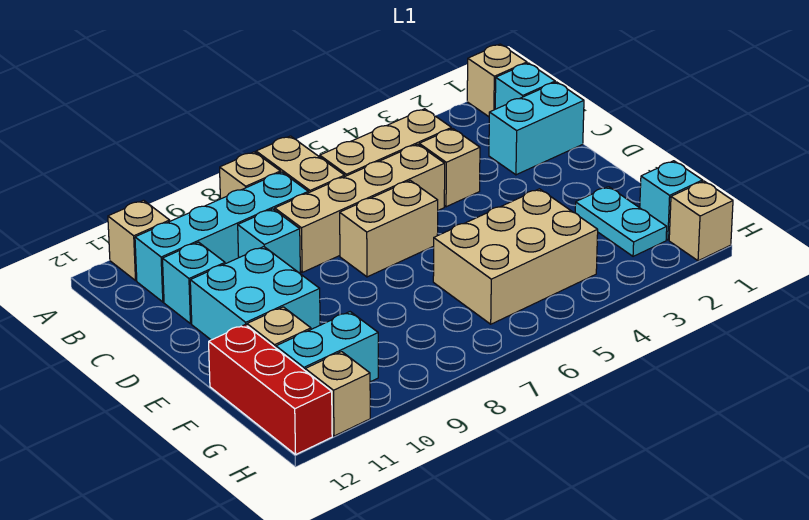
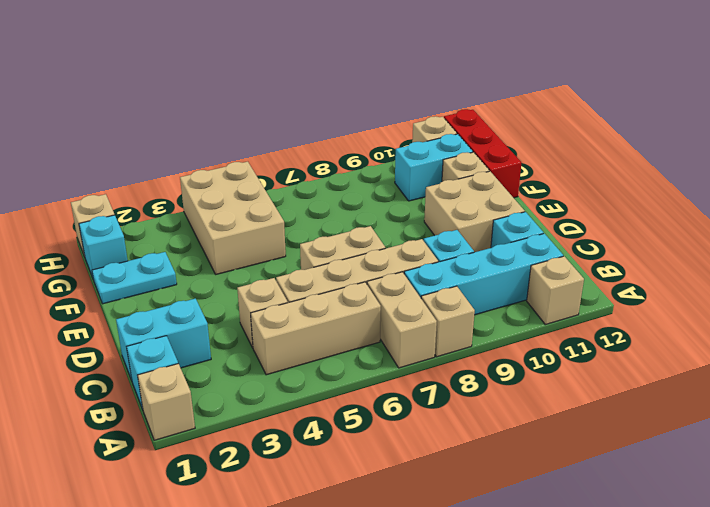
cyan 2x2 brick [190,247,320,340] -> tan 2x2 brick [424,171,525,252]
cyan 1x2 plate [575,187,667,256] -> cyan 1x2 plate turned to [92,252,177,304]
tan 2x3 brick [433,189,598,324] -> tan 2x3 brick turned to [180,162,286,274]

